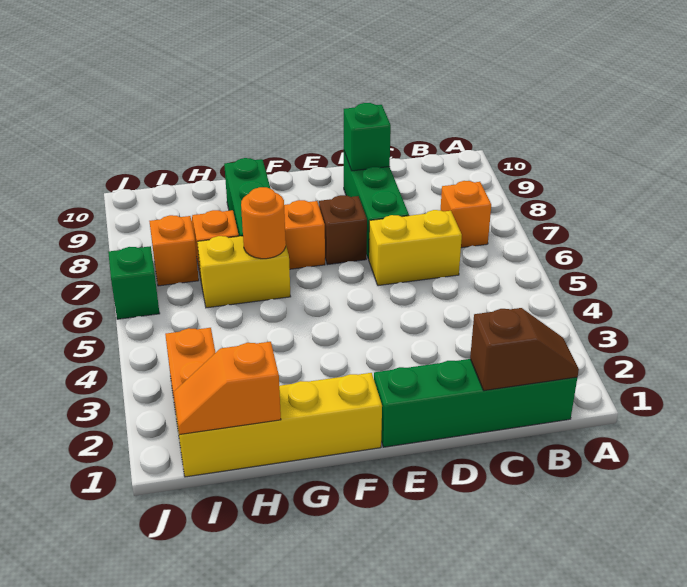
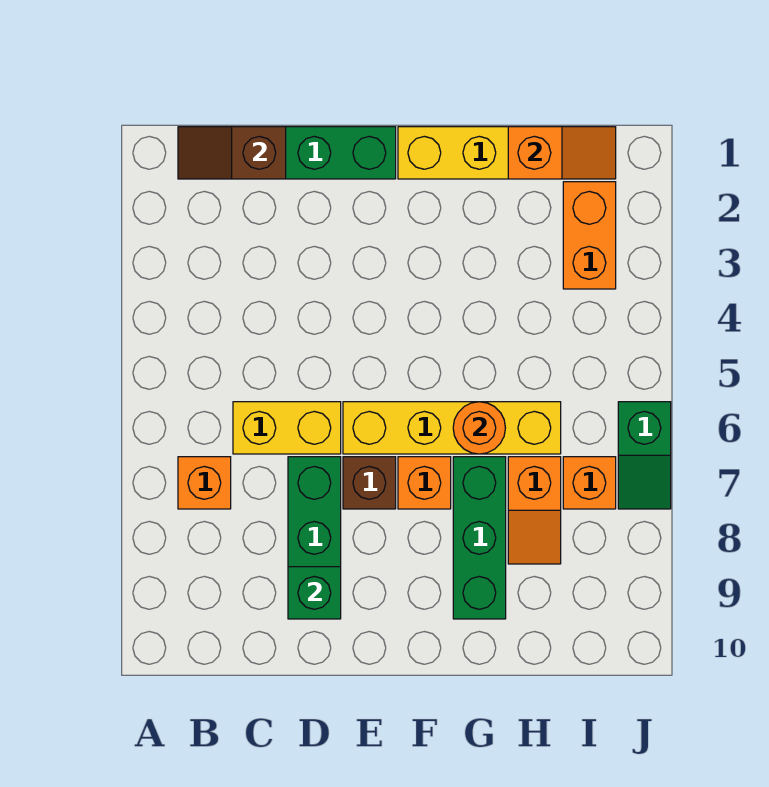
yellow 1x2 brick [197,236,291,308] -> yellow 1x4 brick [343,402,561,454]

